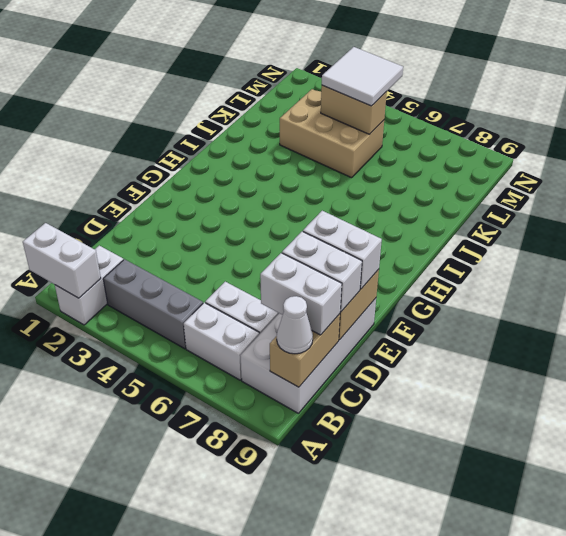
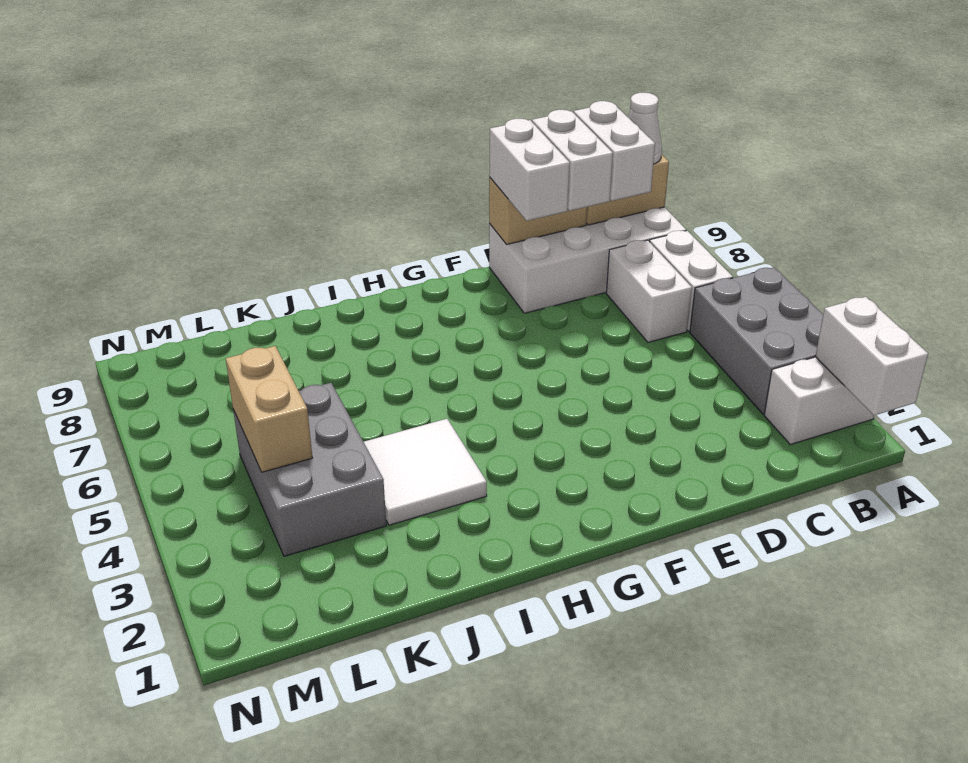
grey 1x3 brick [103,259,203,349] -> grey 2x3 brick [690,267,823,414]
tan 2x3 brick [280,89,384,178] -> grey 2x3 brick [233,383,386,556]
white 2x2 tile [322,47,403,106] -> white 2x2 tile moved to [364,419,487,525]

